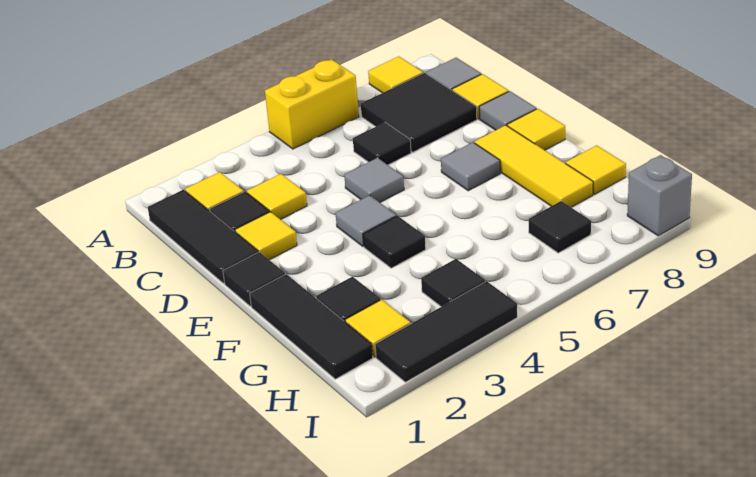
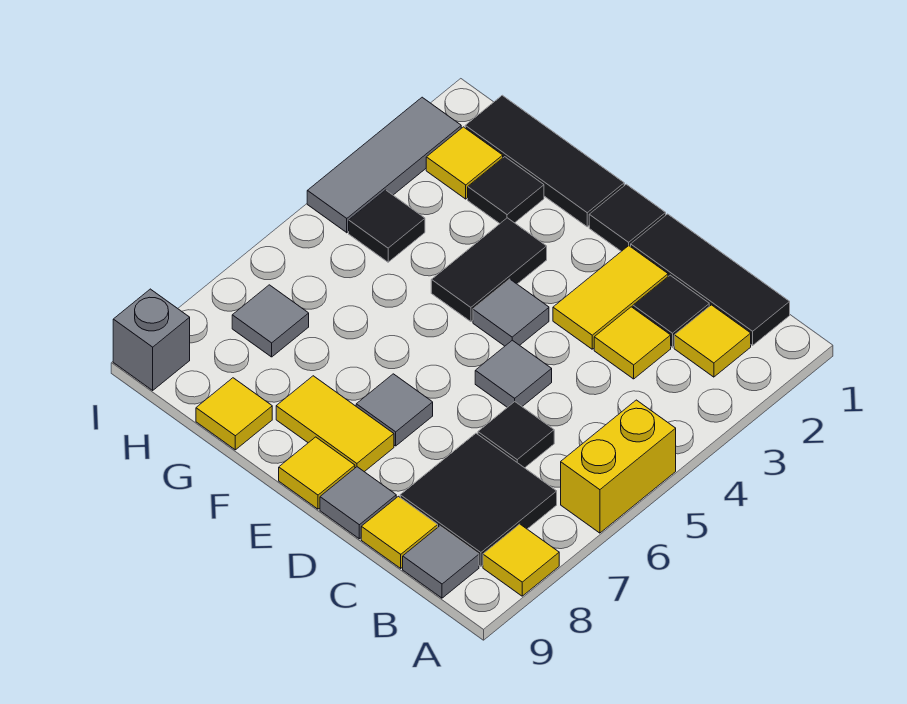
yellow 1x1 tile [235,212,297,260] -> yellow 1x2 tile [553,246,668,349]
yellow 1x3 tile [474,125,593,207] -> yellow 1x2 tile [276,376,394,472]
black 1x1 tile [363,216,426,268] -> black 1x2 tile [431,218,547,322]
black 1x1 tile [529,201,591,253] -> grey 1x1 tile [232,285,309,357]
black 1x3 tile [375,281,517,382] -> grey 1x3 tile [307,97,461,233]

